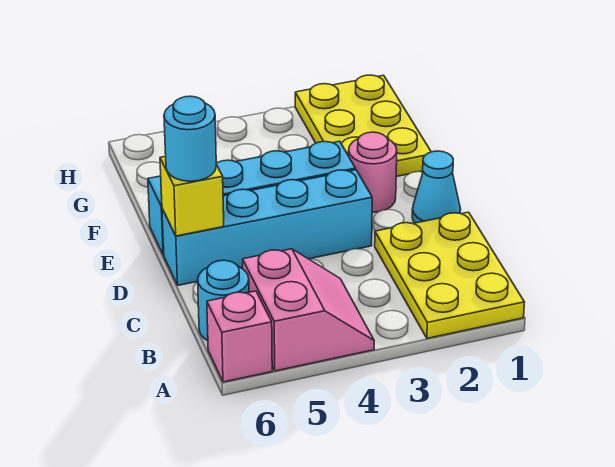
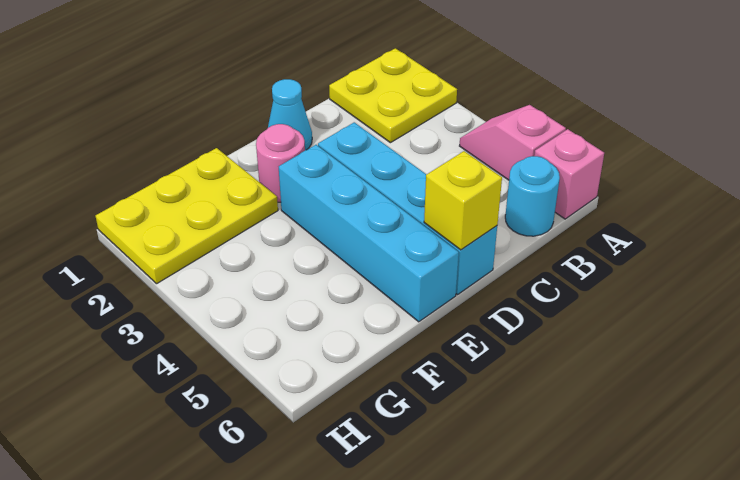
yellow 2x3 plate [375,212,525,338] -> yellow 2x2 plate [329,48,457,143]
pink 2x2 slope [243,249,374,371] -> pink 1x2 slope [460,105,566,180]
cyan 1x1 round brick [164,96,216,181] -> none

